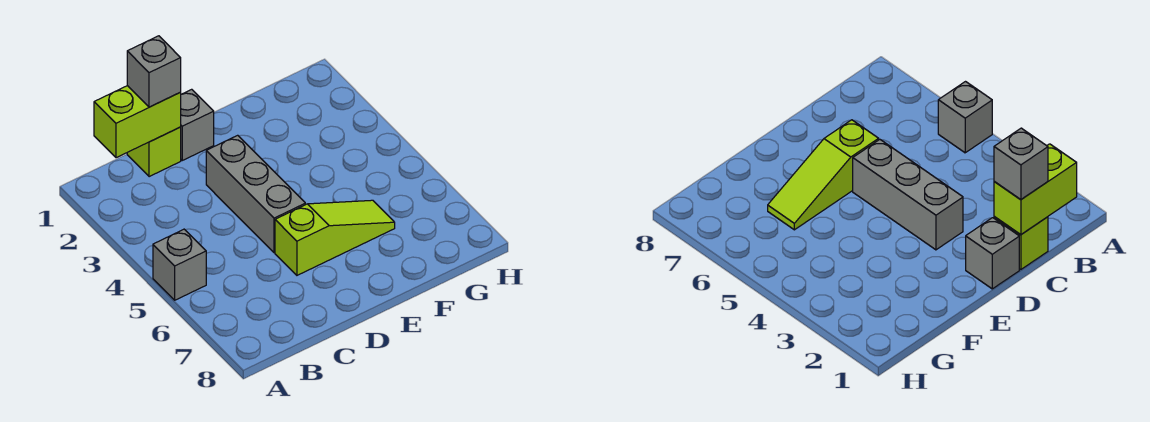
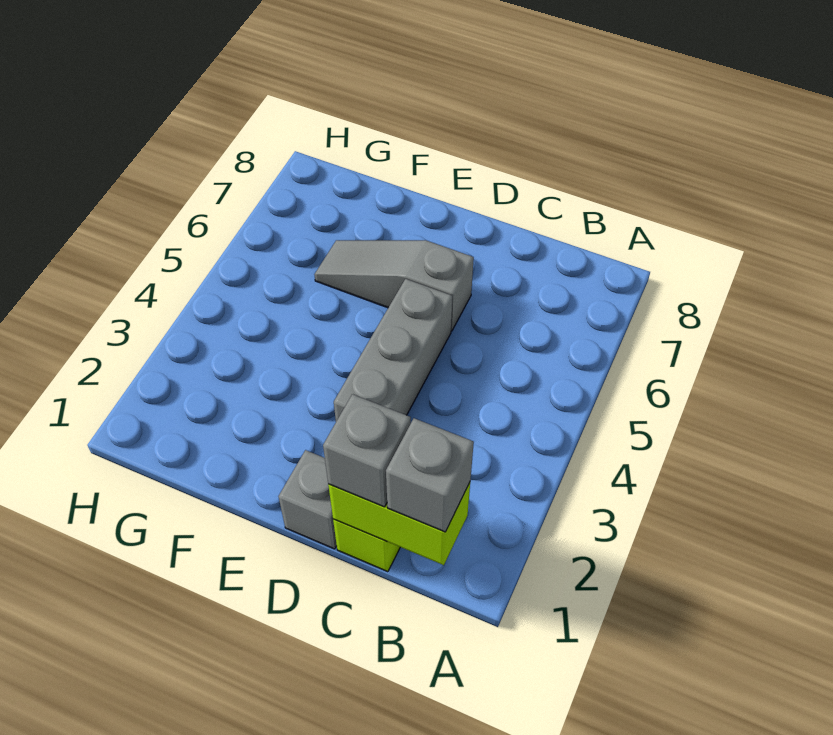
grey 1x1 brick [153,229,206,300] -> grey 1x1 brick moved to [386,418,474,532]
lime 1x3 slope [275,200,395,275] -> grey 1x3 slope [314,240,474,331]

